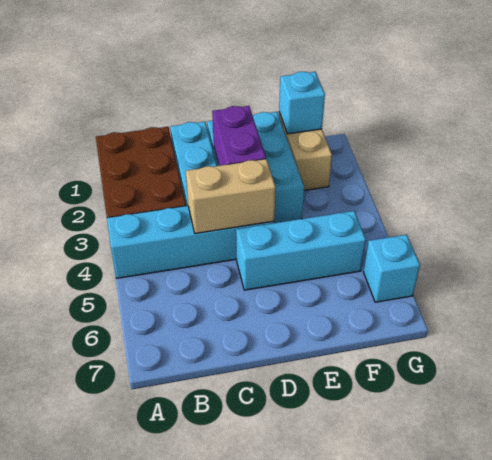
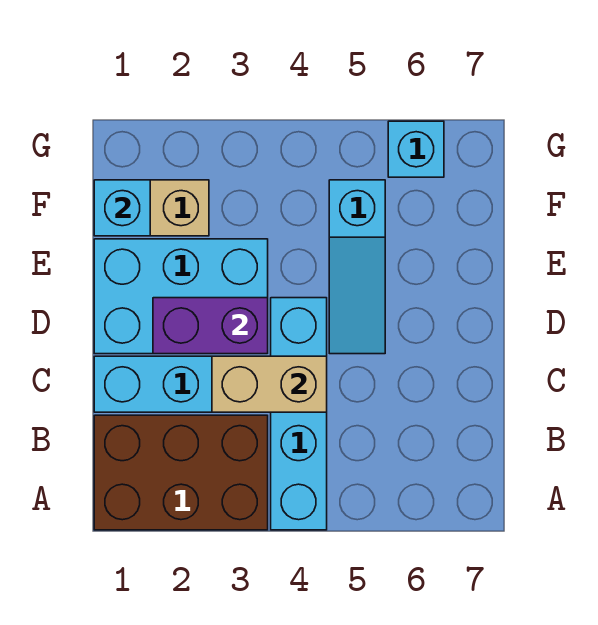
tan 1x2 brick [186,159,276,234] -> tan 1x2 brick turned to [212,356,327,412]
cyan 1x3 brick [236,211,366,290] -> cyan 1x3 slope [329,180,385,354]

